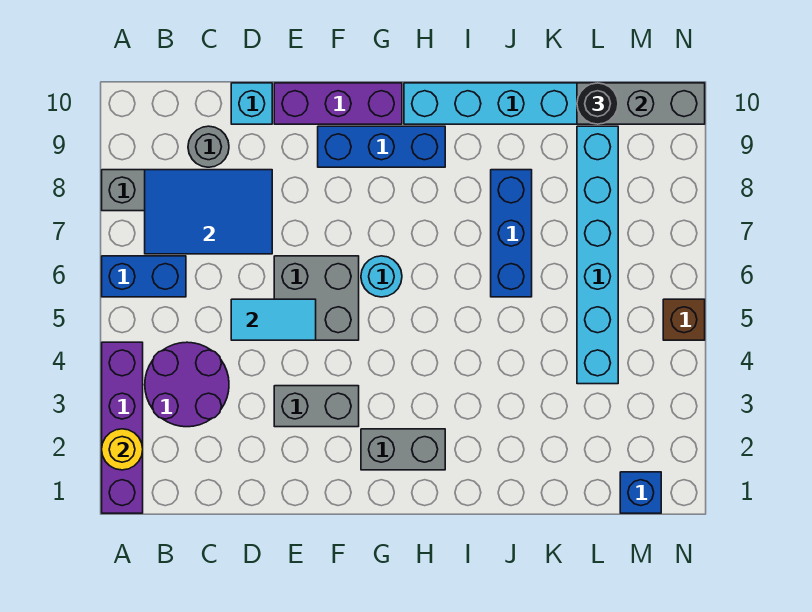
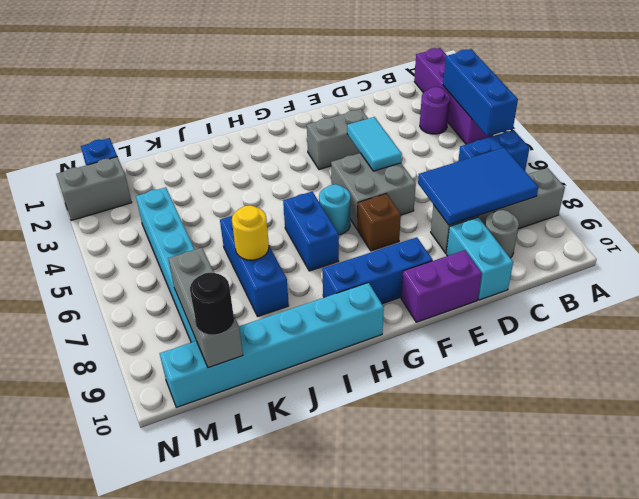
yellow 1x1 round brick [102,429,143,470] -> yellow 1x1 round brick moved to [232,205,269,260]
none -> blue 1x3 brick [443,49,518,137]
purple 2x2 round brick [145,342,229,427] -> purple 1x1 round brick [420,87,450,134]
cyan 1x2 tile [231,299,316,340] -> cyan 1x2 tile turned to [347,117,402,171]
cyan 1x1 brick [231,83,272,124] -> cyan 1x2 brick [446,217,513,300]
purple 1x3 brick [274,83,402,124] -> purple 1x2 brick [401,250,482,322]
grey 1x2 brick [361,429,445,470] -> grey 1x2 brick moved to [56,157,132,221]
none -> blue 1x2 brick [283,192,339,271]
grey 1x3 brick [577,83,705,124] -> grey 1x3 brick turned to [168,248,243,368]
brown 1x1 brick [663,299,705,340] -> brown 1x1 brick moved to [358,194,401,251]

